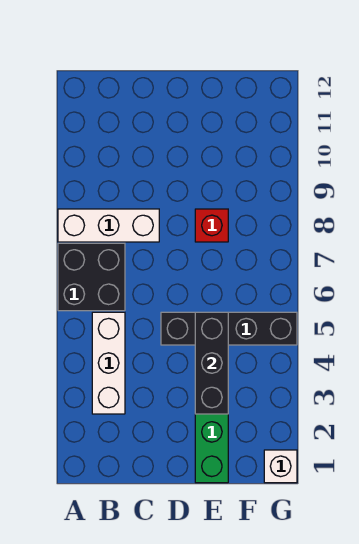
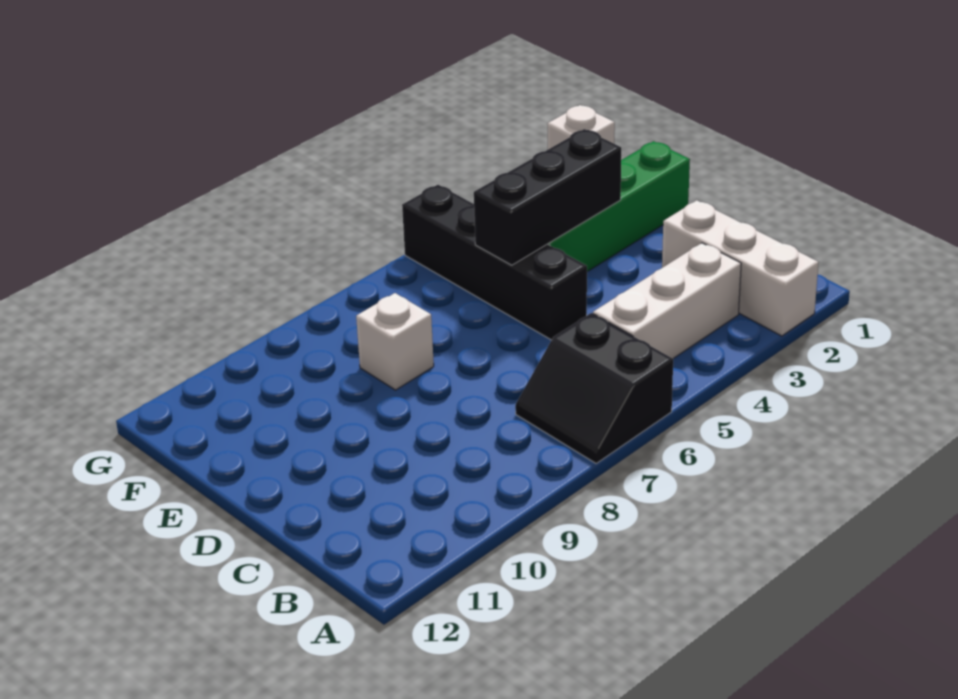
black 2x2 brick [58,243,125,311] -> black 2x2 slope [515,313,673,463]
white 1x3 brick [58,209,159,242] -> white 1x3 brick moved to [662,200,819,336]
red 1x1 brick [195,209,228,242] -> white 1x1 brick [356,293,434,390]

